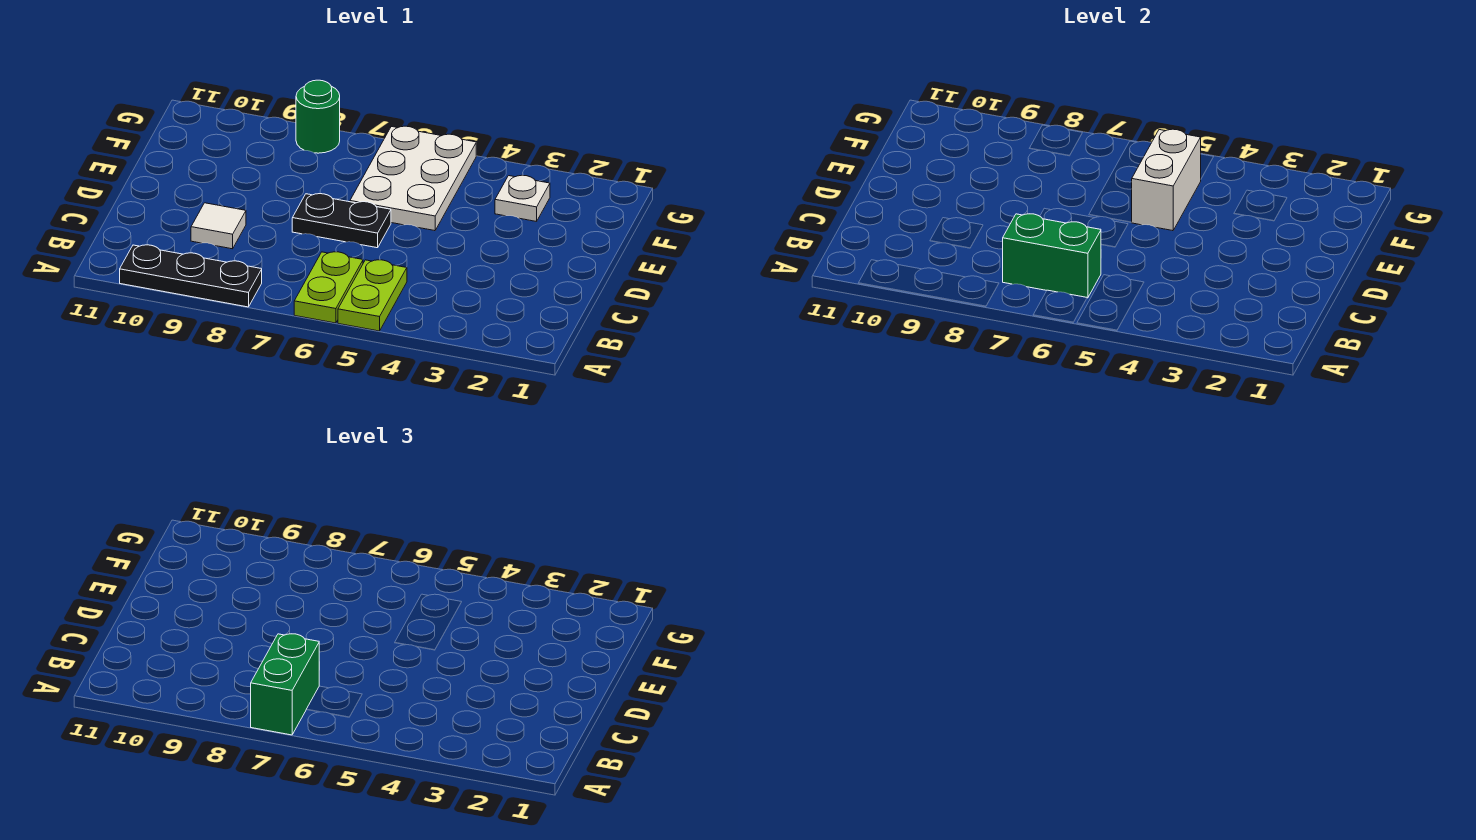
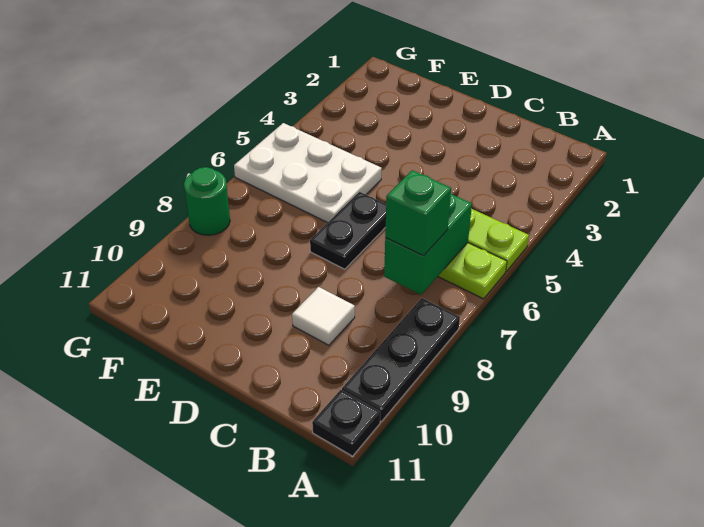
green 1x2 brick [251,634,319,735] -> green 1x1 brick [385,170,451,256]
none -> black 1x1 plate [312,390,380,456]
white 1x2 brick [1132,129,1201,231] -> none
white 1x1 plate [495,175,550,222] -> none

